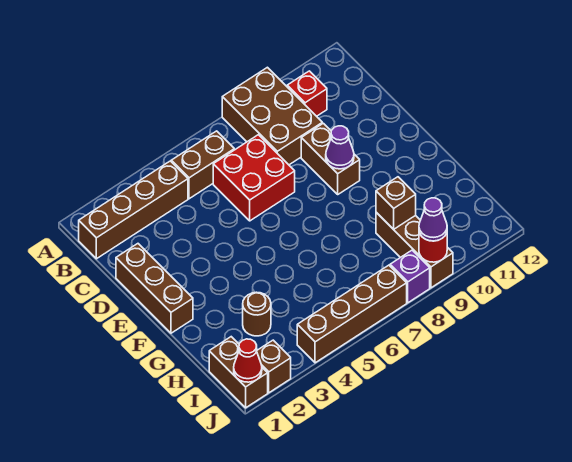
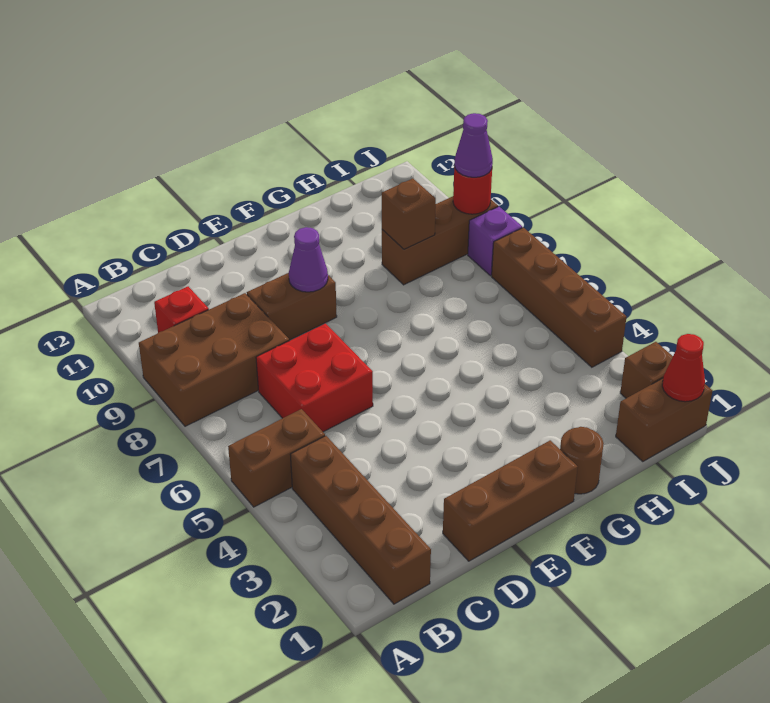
brown 1x2 brick [171,131,234,199] -> brown 1x2 brick turned to [228,409,325,507]
brown 1x1 round brick [243,292,271,336] -> brown 1x1 round brick moved to [560,427,604,494]

